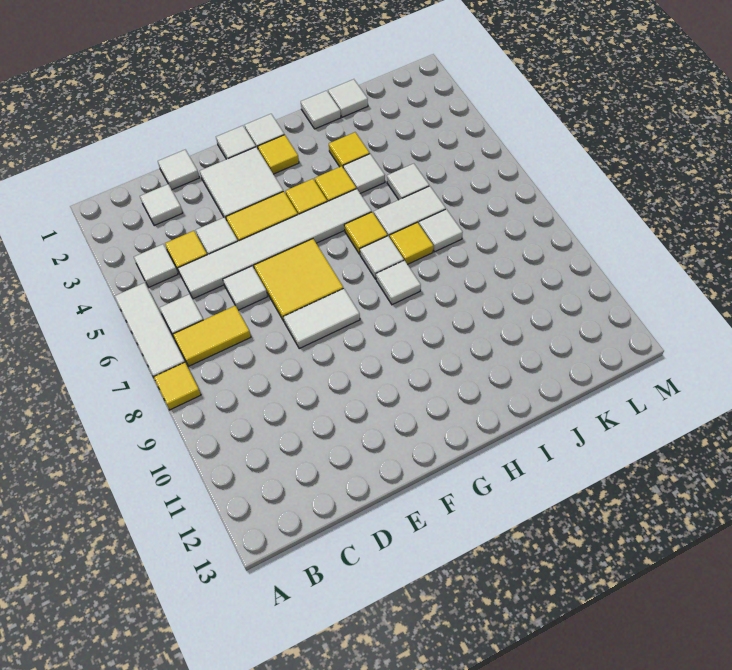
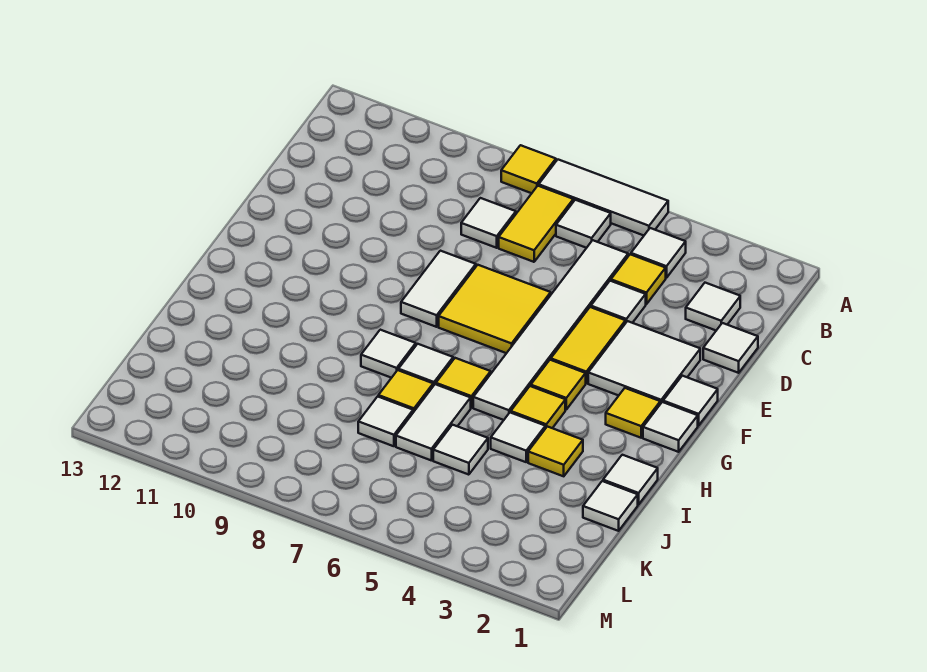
white 1x1 tile [223,266,268,310] -> white 1x1 tile moved to [461,198,516,248]

